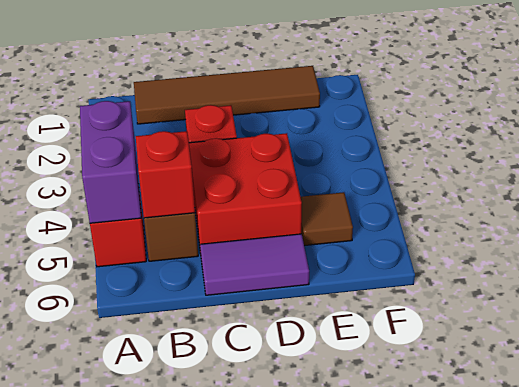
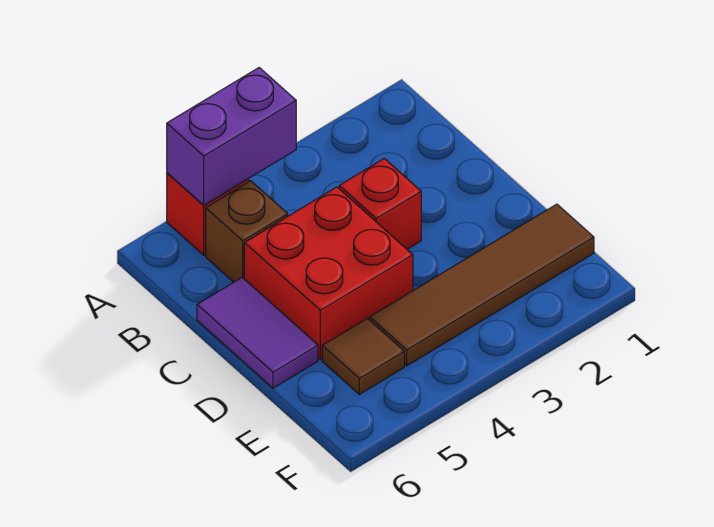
brown 1x4 tile [134,66,320,124] -> brown 1x4 tile turned to [370,204,594,366]
red 1x1 brick [136,131,195,218] -> none

